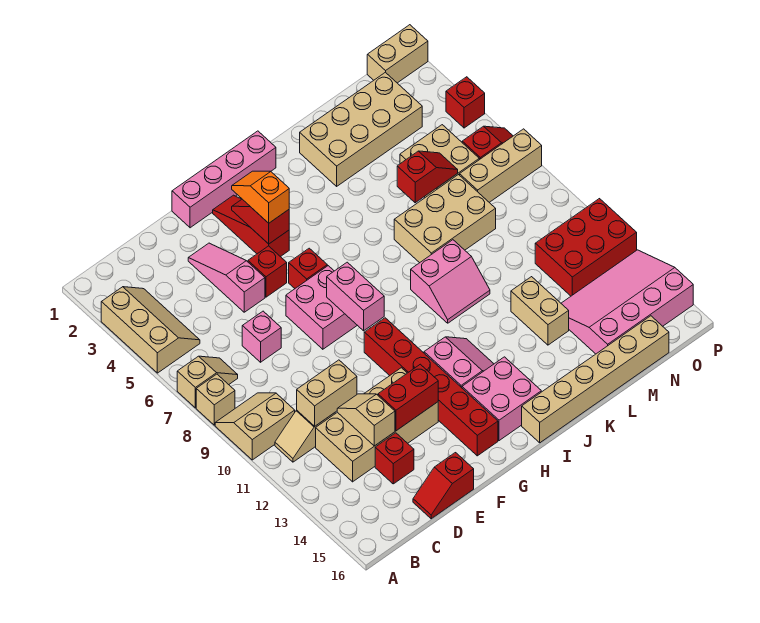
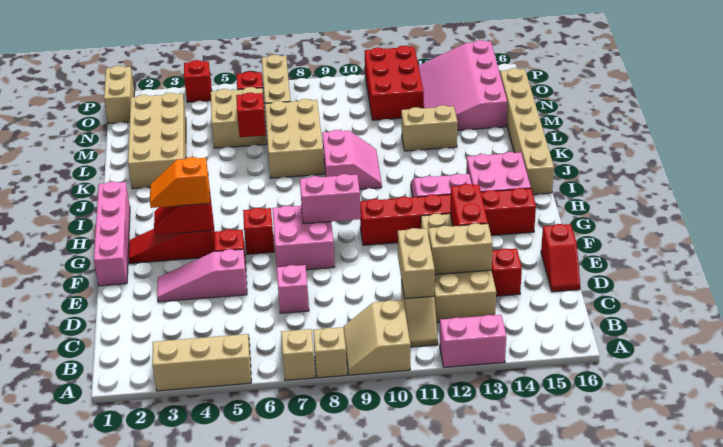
none -> pink 1x2 brick [440,315,506,367]
tan 1x2 slope [337,394,395,446] -> tan 1x2 brick [428,223,493,275]

